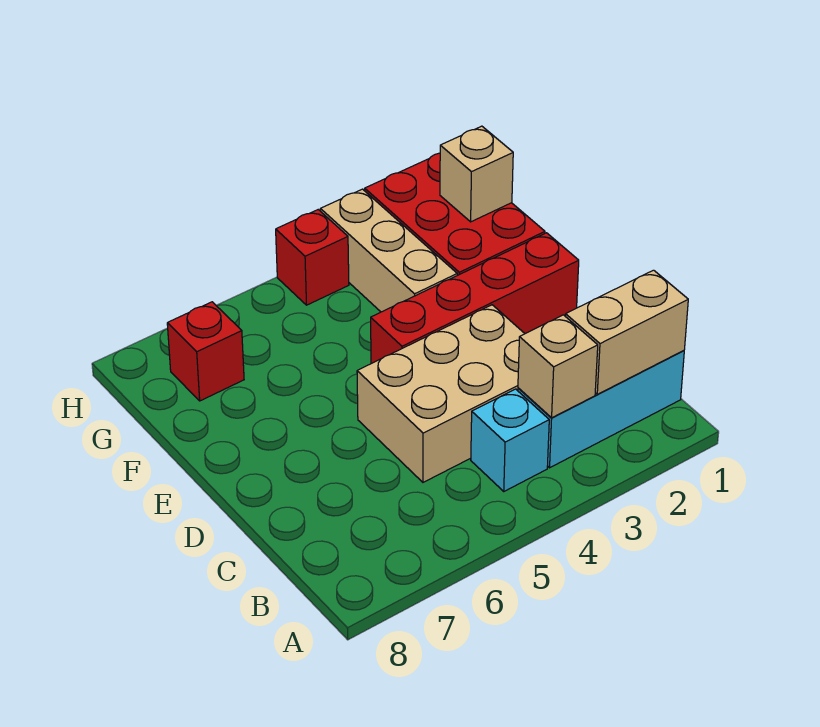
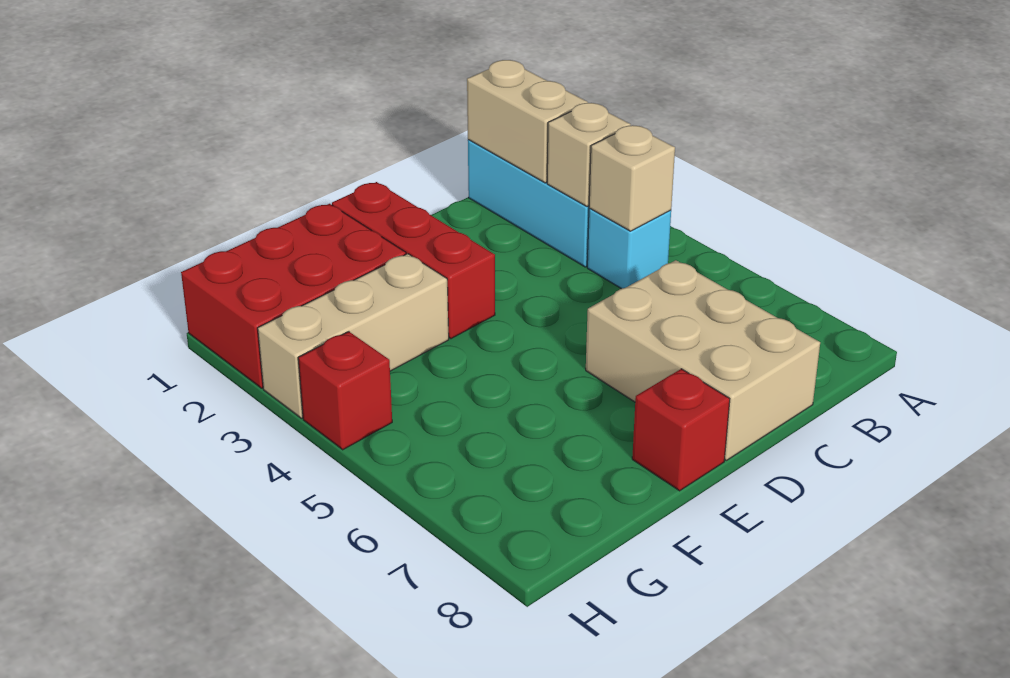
tan 2x3 brick [357,305,525,482] -> tan 2x3 brick moved to [586,260,820,460]
red 1x4 brick [371,233,579,364] -> red 1x3 brick [332,182,495,339]
tan 1x1 brick [440,126,513,222] -> tan 1x1 brick moved to [589,125,675,231]
red 1x1 brick [167,302,244,401] -> red 1x1 brick moved to [632,369,730,491]

